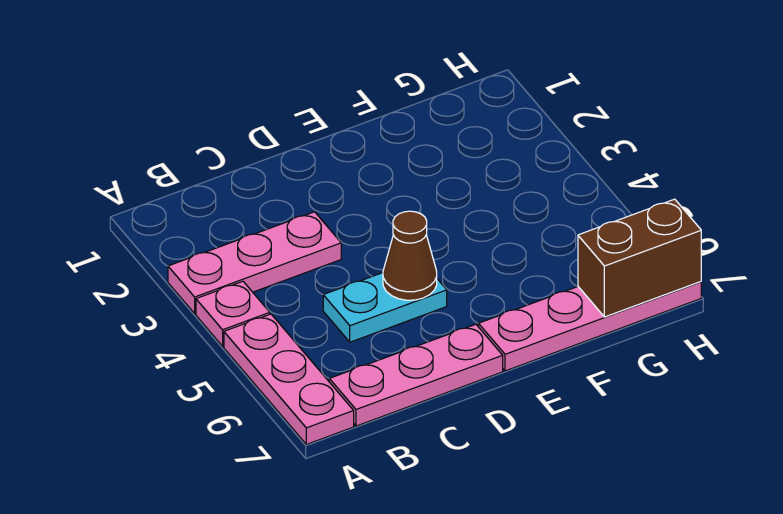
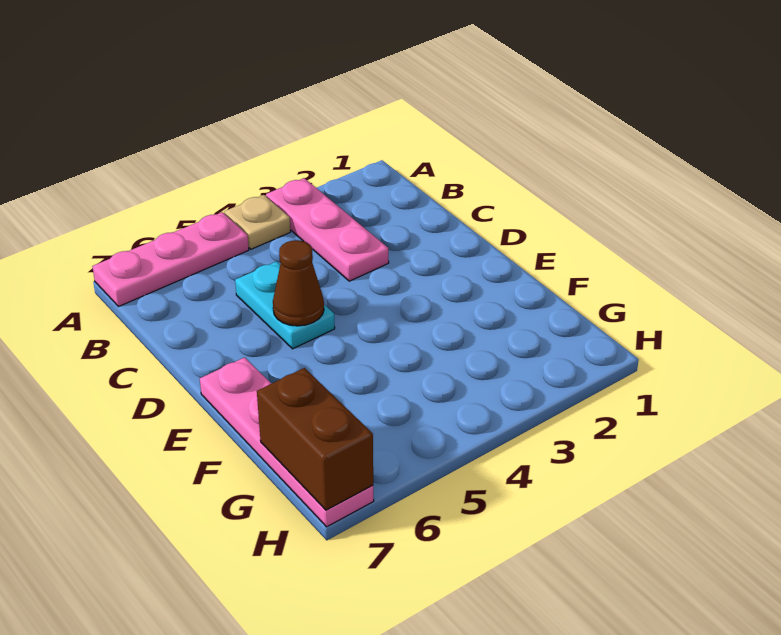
pink 1x1 plate [196,281,270,346] -> tan 1x1 plate [224,195,290,249]
pink 1x3 plate [329,324,503,426] -> none

